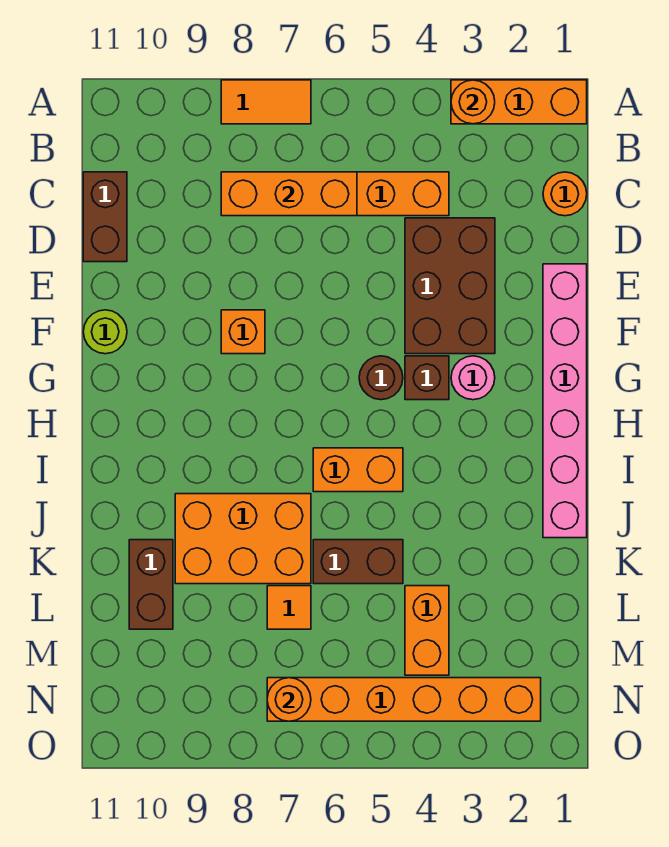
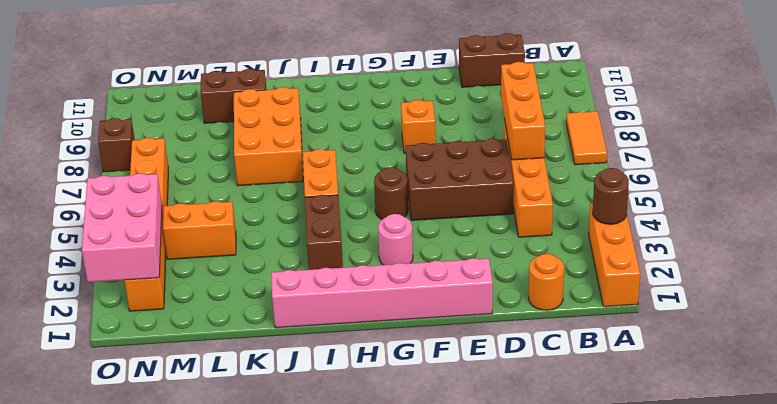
orange 1x1 round brick [451,80,495,124] -> brown 1x1 round brick [593,168,629,224]
brown 2x3 brick [405,218,495,354] -> brown 2x3 brick moved to [406,139,514,220]
lime 1x1 round brick [83,310,127,354] -> none
brown 1x1 brick [405,356,449,400] -> brown 1x1 brick moved to [98,118,135,172]
brown 1x2 brick [313,540,403,584] -> brown 1x2 brick moved to [305,195,343,270]
orange 1x1 tile [267,586,311,629] -> none
none -> pink 2x3 brick [82,173,162,282]
orange 1x1 round brick [267,678,311,721] -> none

